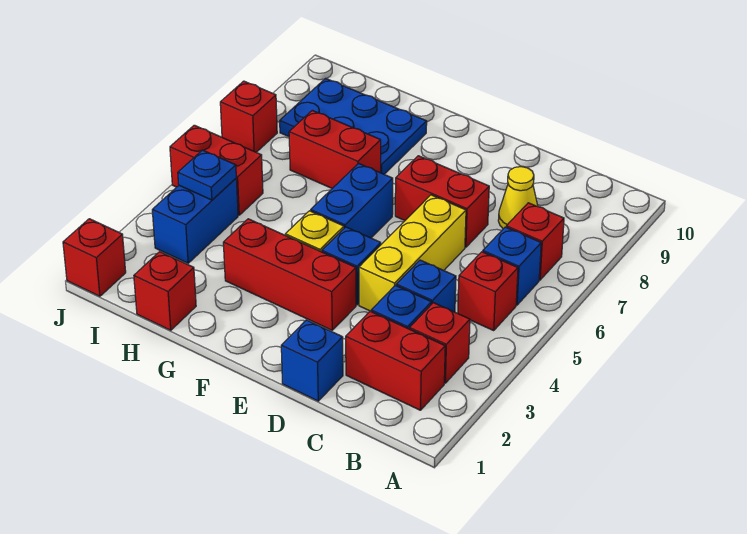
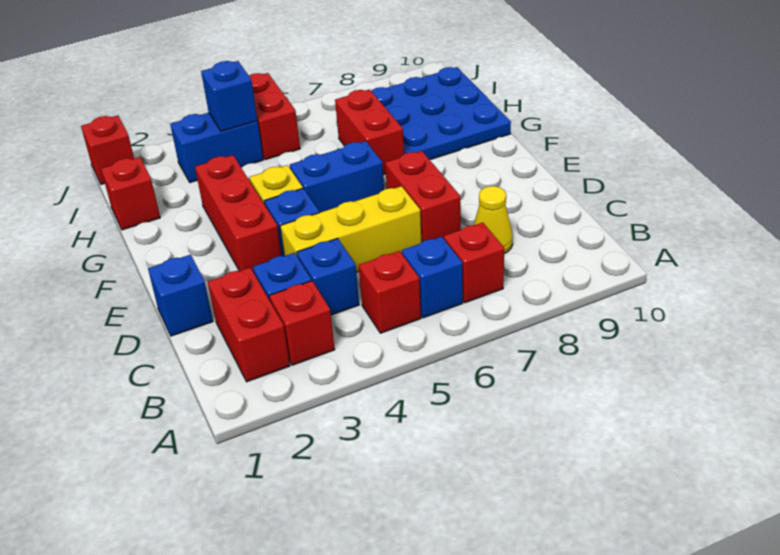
blue 2x3 plate [280,78,427,174] -> blue 3x3 plate [371,67,511,160]
blue 1x1 plate [178,150,236,200] -> blue 1x1 brick [201,61,257,131]
red 1x1 brick [220,81,277,152] -> none

